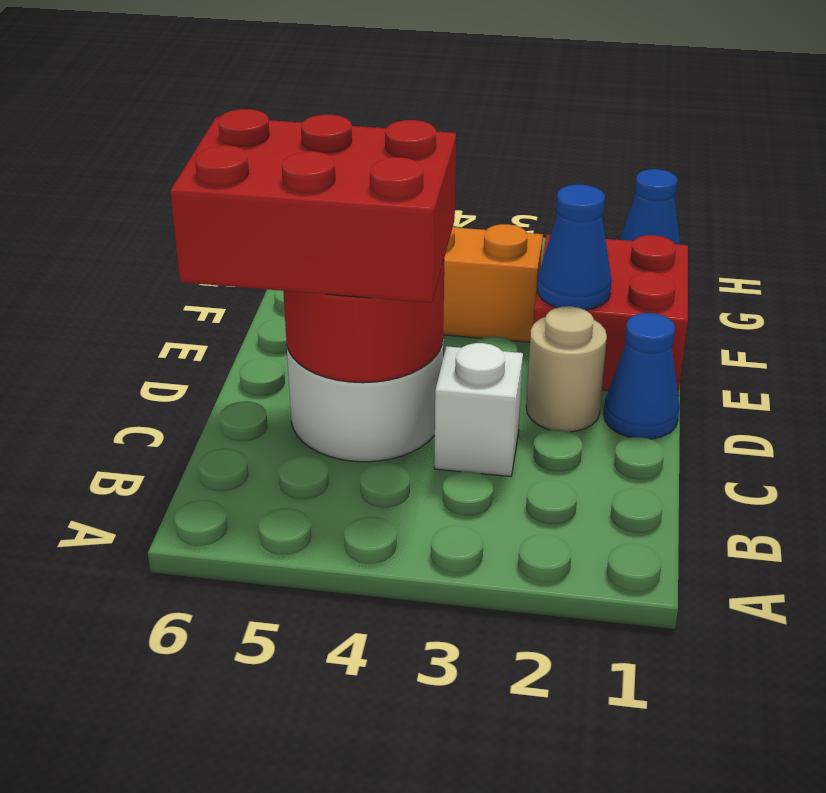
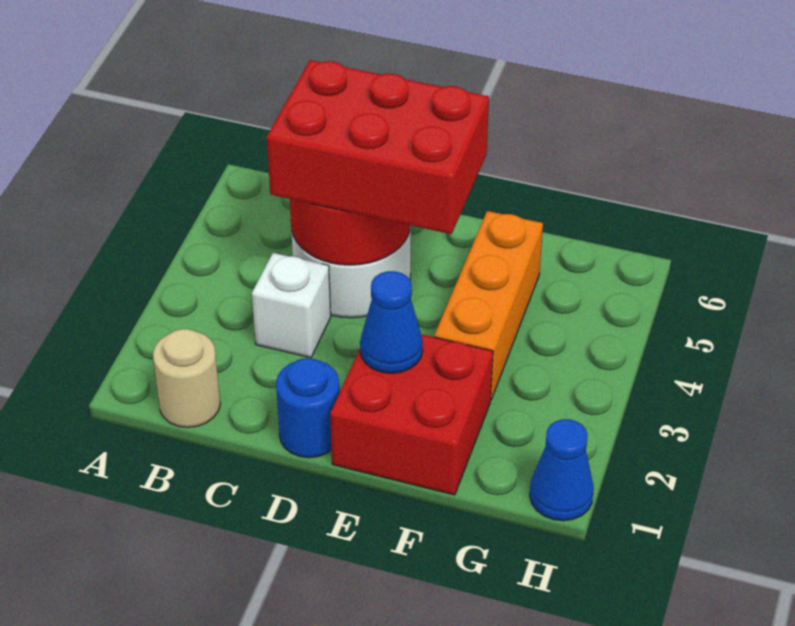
red 2x3 brick [170,109,456,303] -> red 2x3 brick turned to [267,60,489,234]
blue 1x1 cone [603,313,679,439] -> blue 1x1 round brick [276,358,340,458]
tan 1x1 round brick [526,306,607,432] -> tan 1x1 round brick moved to [153,329,220,427]

